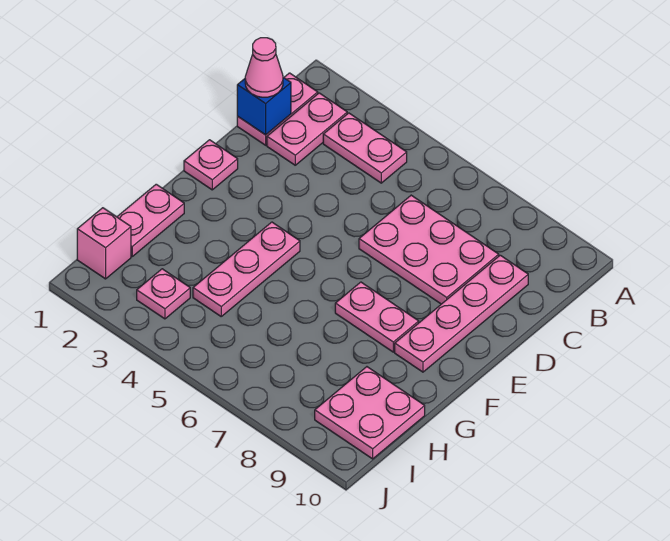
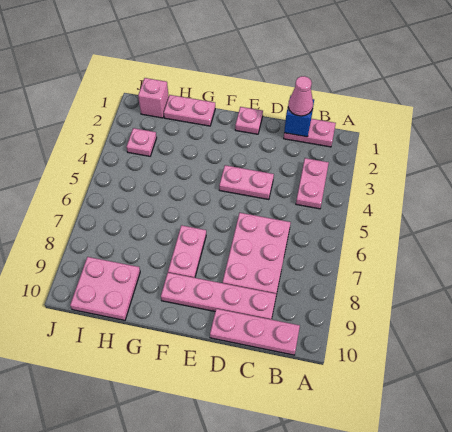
pink 1x2 plate [267,93,347,165] -> pink 1x2 plate moved to [219,165,274,200]
pink 1x3 plate [193,222,300,316] -> pink 1x3 plate moved to [210,309,300,355]

